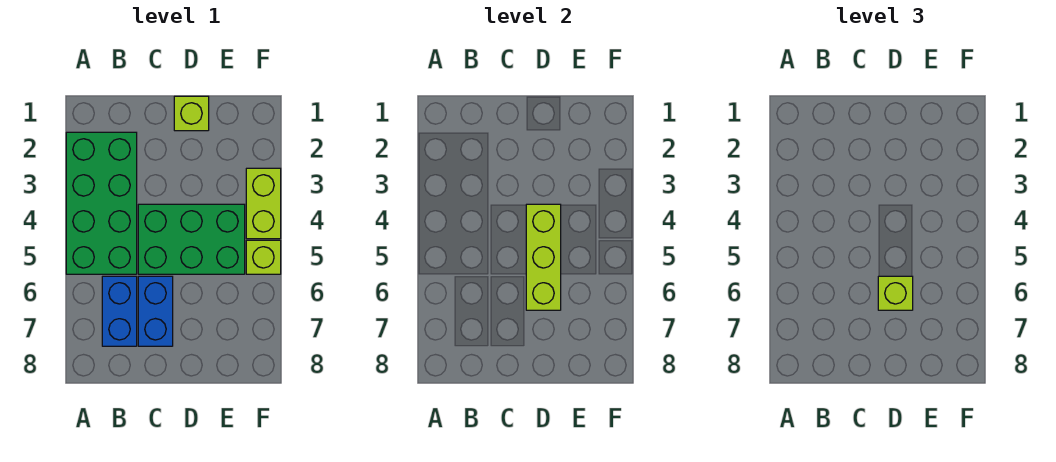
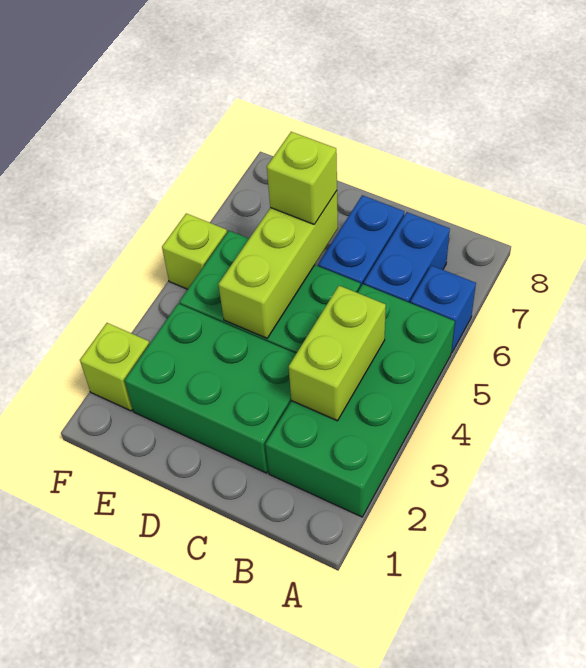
none -> blue 1x1 brick [410,265,476,353]
none -> green 2x3 brick [125,304,296,473]
lime 1x1 brick [174,96,209,131] -> lime 1x1 brick moved to [80,323,149,411]
lime 1x2 brick [246,168,281,239] -> lime 1x2 brick moved to [289,286,386,421]

